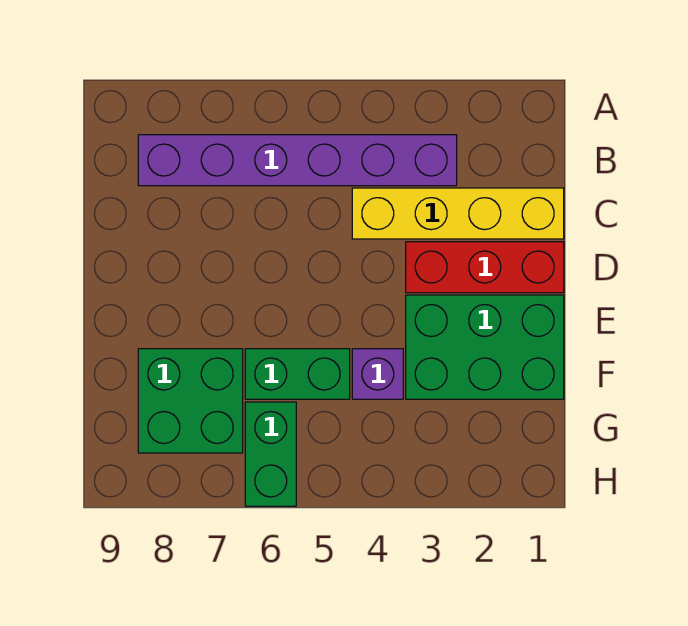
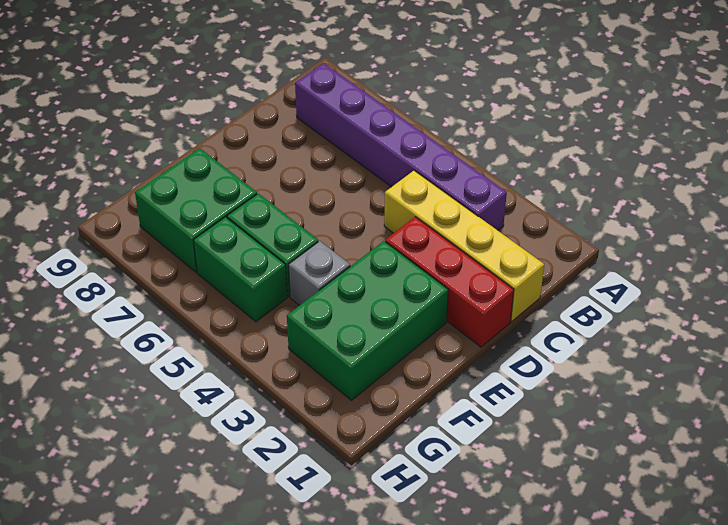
green 2x3 brick [406,295,564,399] -> green 2x3 brick turned to [287,241,448,400]
purple 1x1 brick [352,349,403,399] -> grey 1x1 brick [289,241,350,306]
green 1x2 brick [245,402,296,506] -> green 1x2 brick turned to [194,217,287,322]

